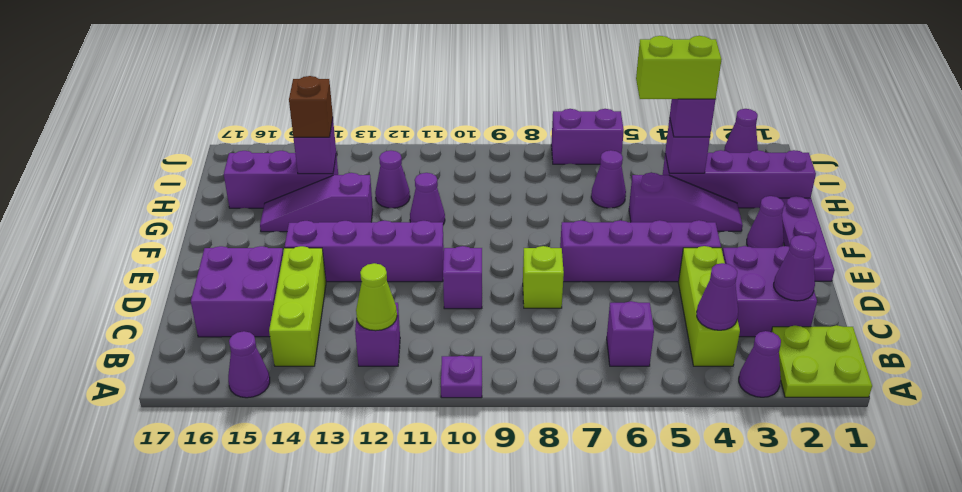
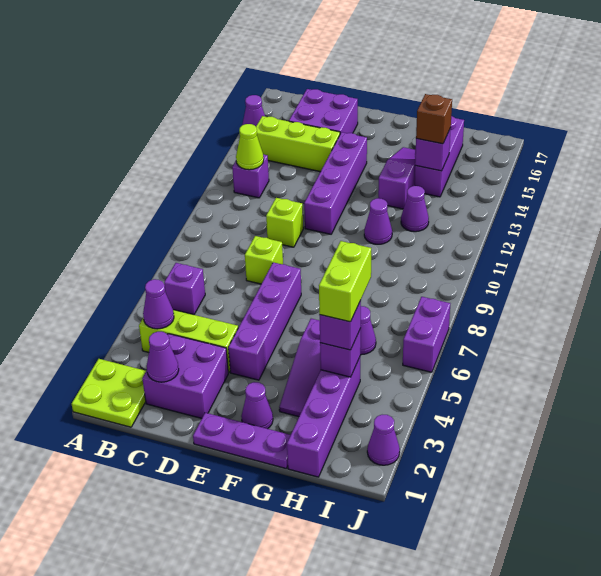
purple 1x1 cone [739,331,781,397] -> none
purple 1x1 plate [441,356,482,398] -> none
purple 1x1 brick [443,246,482,309] -> lime 1x1 brick [266,198,303,247]

